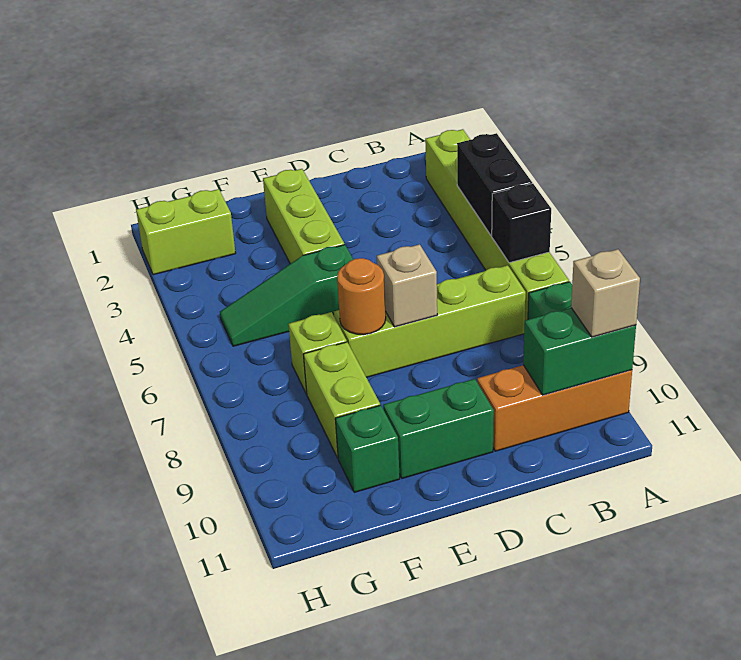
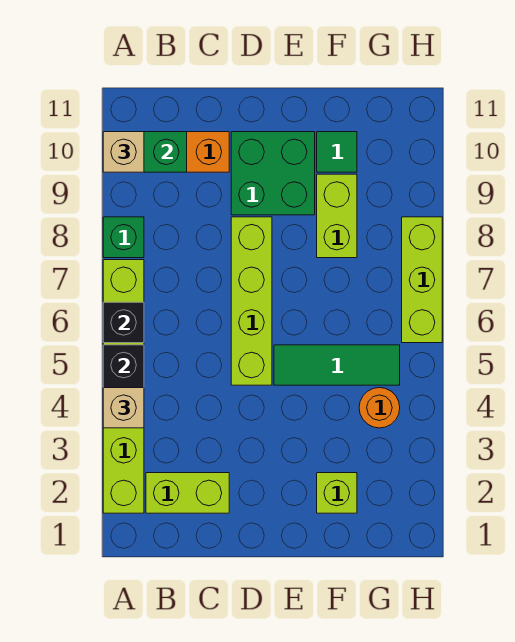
lime 1x4 brick [334,265,526,377] -> lime 1x4 brick turned to [231,217,272,385]
tan 1x1 brick [377,244,437,327] -> tan 1x1 brick moved to [103,388,144,428]
green 1x2 brick [383,379,494,478] -> green 2x2 brick [231,132,315,215]
lime 1x3 brick [263,169,344,264] -> lime 1x3 brick moved to [402,217,442,343]
green 1x3 slope [220,245,353,346] -> green 1x3 tile [274,345,400,385]
orange 1x1 round brick [337,258,386,335] -> orange 1x1 round brick moved to [359,388,400,428]
lime 1x1 brick [288,312,347,394] -> lime 1x1 brick moved to [317,473,357,513]
green 1x1 brick [335,405,400,492] -> green 1x1 tile [317,132,357,172]
lime 1x2 brick [136,189,236,275] -> lime 1x2 brick moved to [146,473,229,513]

